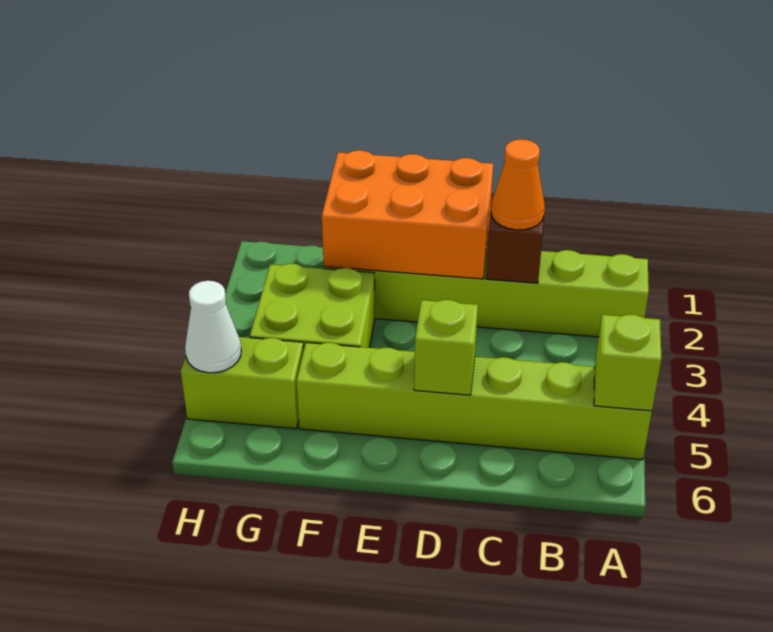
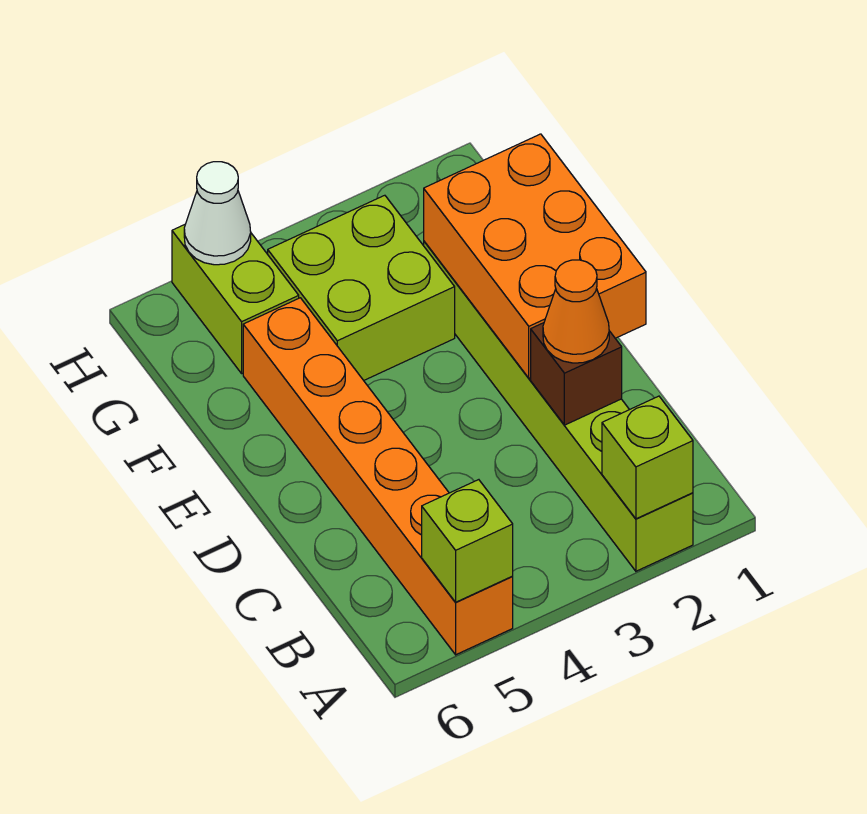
lime 1x6 brick [297,343,652,460] -> orange 1x6 brick [243,298,513,655]
lime 1x1 brick [414,300,478,395] -> lime 1x1 brick moved to [602,396,693,519]

